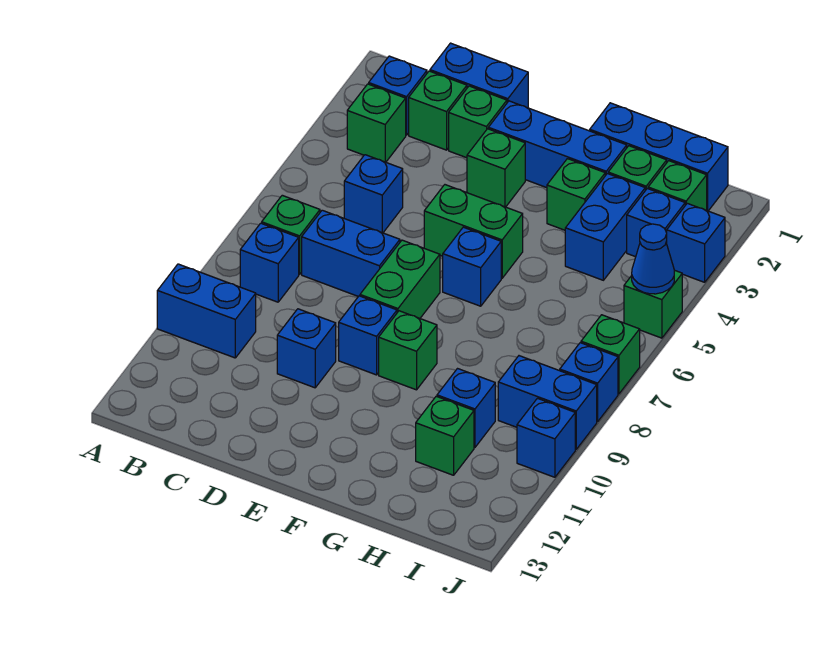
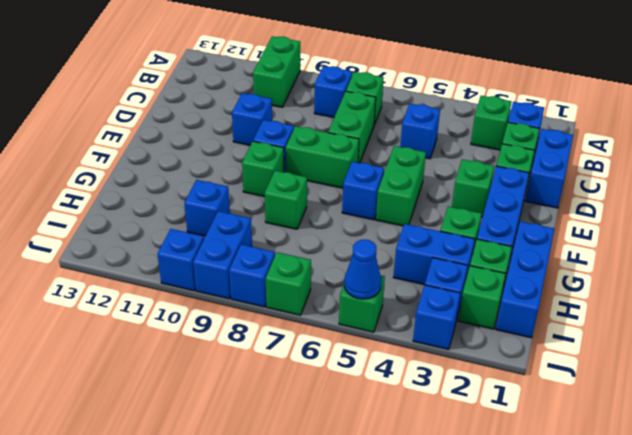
blue 1x2 brick [157,264,256,358] -> green 1x2 brick [253,36,300,107]
blue 1x2 brick [302,210,400,296] -> green 1x2 brick [328,91,376,163]
green 1x1 brick [416,396,474,475] -> green 1x1 brick moved to [265,171,307,229]

